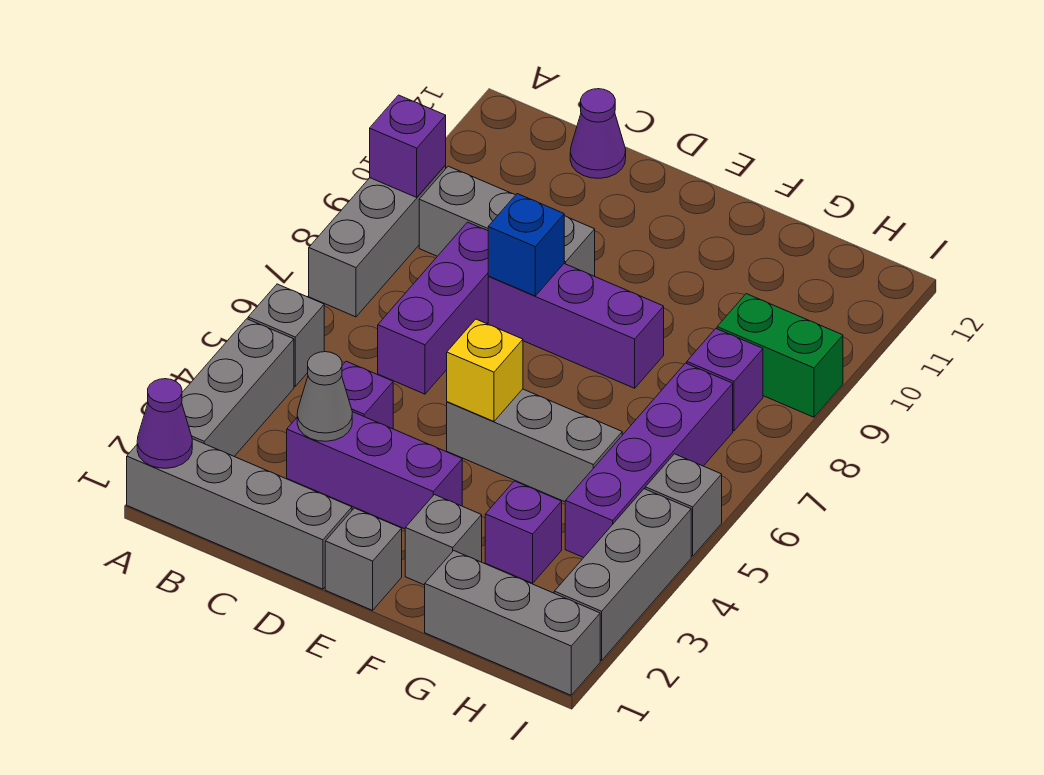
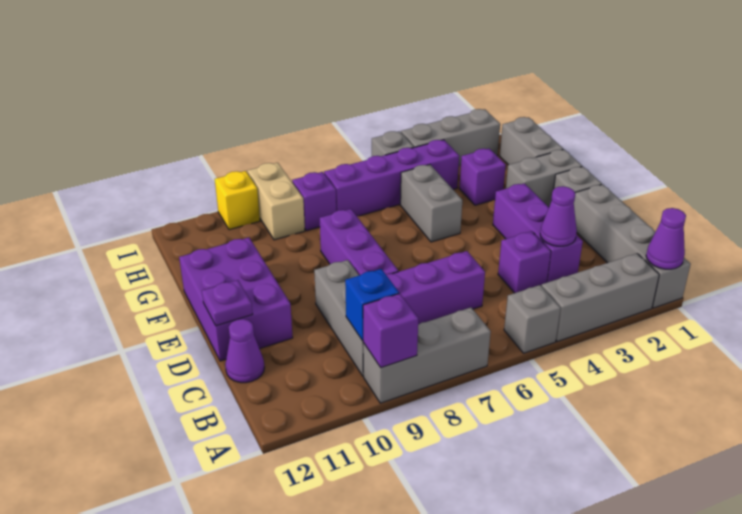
grey 1x1 cone [297,352,352,441] -> purple 1x1 cone [540,186,577,246]
blue 1x1 brick [488,194,564,296] -> blue 1x1 brick moved to [345,269,399,341]
none -> purple 2x3 brick [179,238,293,361]
none -> purple 1x1 plate [202,280,253,326]
grey 1x3 brick [447,389,622,502] -> grey 1x2 brick [400,165,462,242]
yellow 1x1 brick [447,319,523,421] -> yellow 1x1 brick moved to [215,171,260,230]
grey 1x1 brick [405,495,482,585] -> grey 1x2 brick [506,149,582,207]
grey 1x3 brick [425,551,600,695] -> grey 1x2 brick [500,117,563,165]
green 1x2 brick [717,294,843,417] -> tan 1x2 brick [247,163,305,240]

